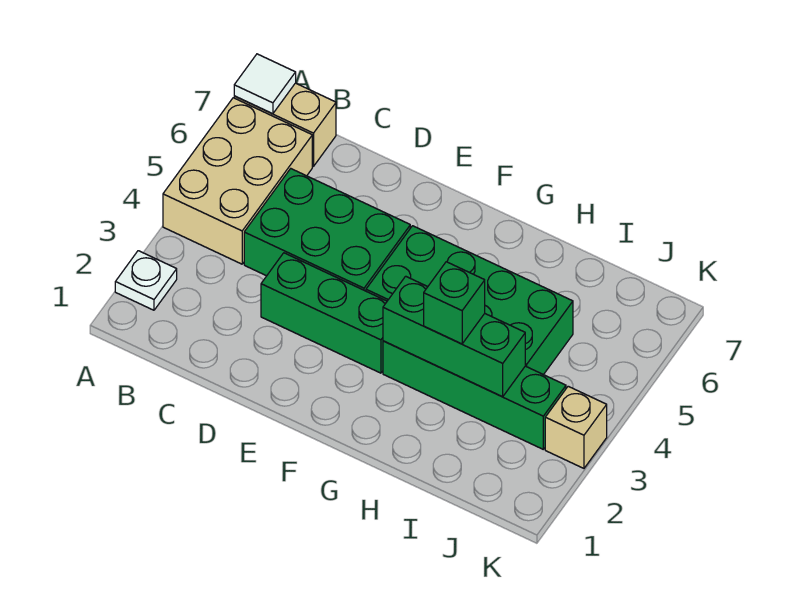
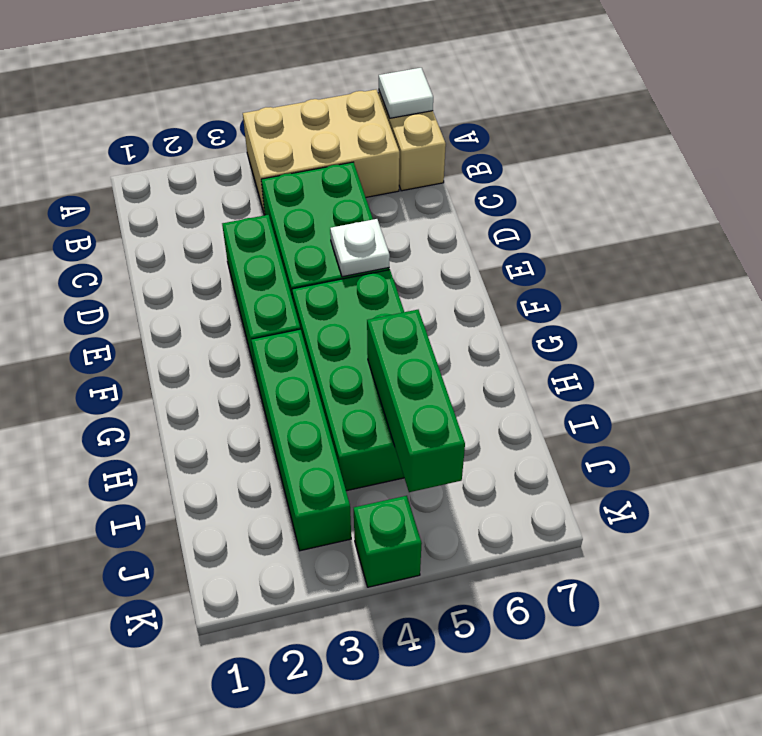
white 1x1 plate [115,251,177,310] -> white 1x1 plate moved to [330,219,390,277]
green 1x3 brick [383,276,525,397] -> green 1x3 brick moved to [367,310,465,492]
green 1x1 brick [424,262,485,344] -> green 1x1 brick moved to [354,496,422,587]
tan 1x1 brick [545,386,607,468] -> none

